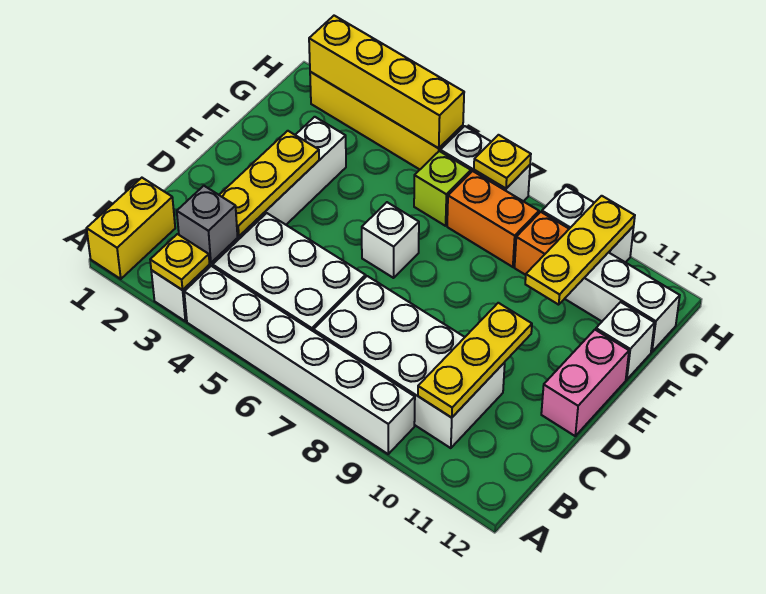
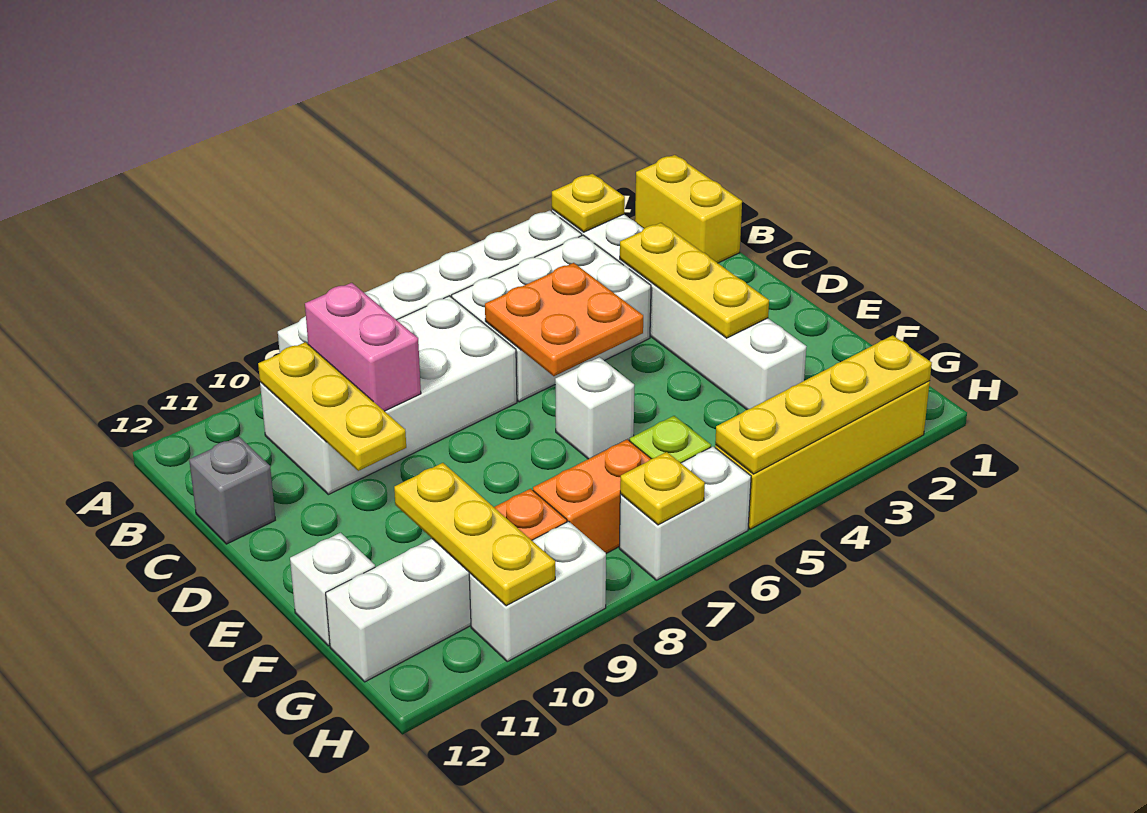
grey 1x1 brick [177,186,238,263] -> grey 1x1 brick moved to [189,436,275,544]
none -> orange 2x2 plate [485,263,643,376]
pink 1x2 brick [541,330,629,436] -> pink 1x2 brick moved to [305,283,421,411]
yellow 1x4 brick [309,16,464,148] -> yellow 1x4 plate [715,335,932,474]

